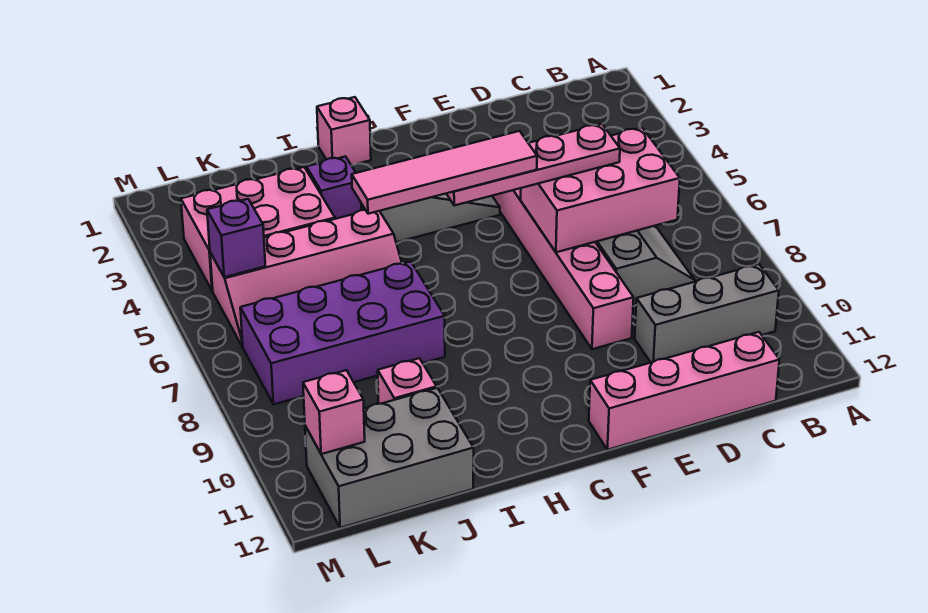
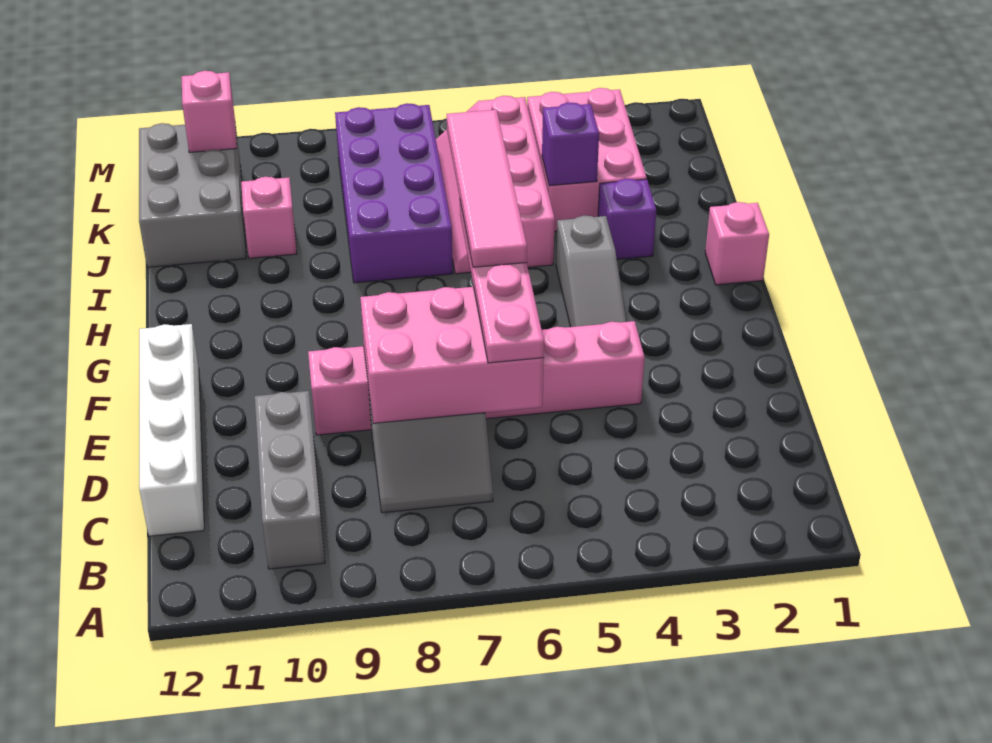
pink 2x3 brick [521,128,680,252] -> pink 2x3 brick turned to [360,287,544,423]
pink 1x4 brick [589,332,779,450] -> white 1x4 brick [139,324,204,536]
purple 1x1 brick [207,199,265,277] -> purple 1x1 brick moved to [542,102,599,186]

